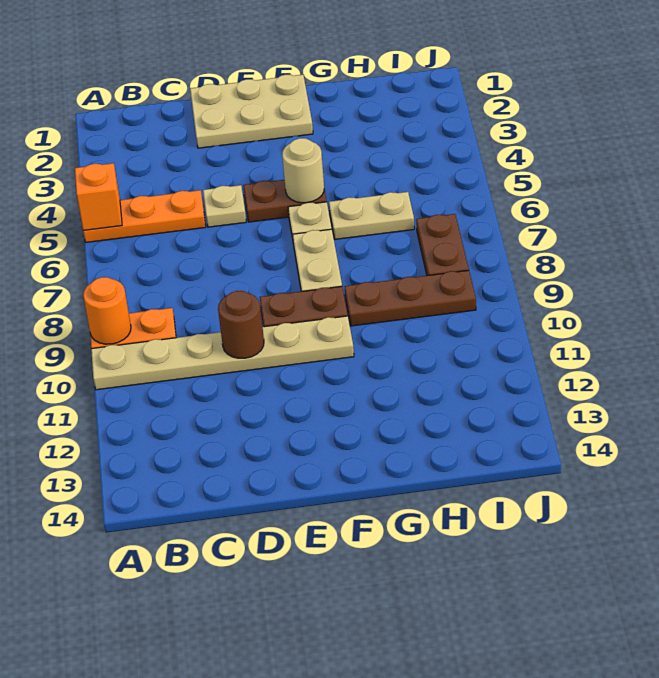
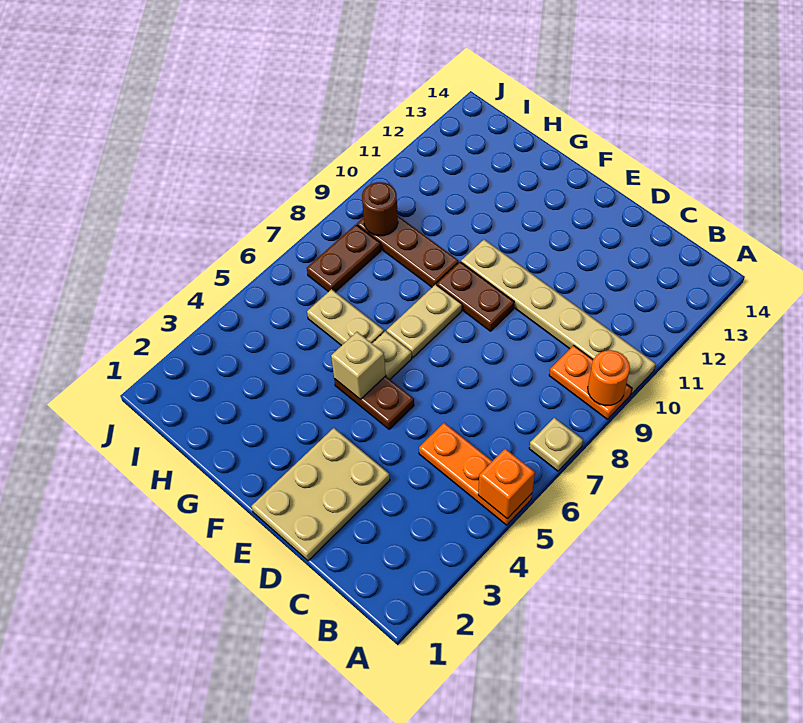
tan 2x3 plate [190,75,313,148] -> tan 2x3 plate turned to [251,428,390,561]
tan 1x1 plate [203,185,246,227] -> tan 1x1 plate moved to [529,418,583,471]
brown 1x1 round brick [218,291,264,358] -> brown 1x1 round brick moved to [362,182,398,236]
tan 1x1 round brick [282,138,324,203] -> tan 1x1 brick [331,332,386,399]

